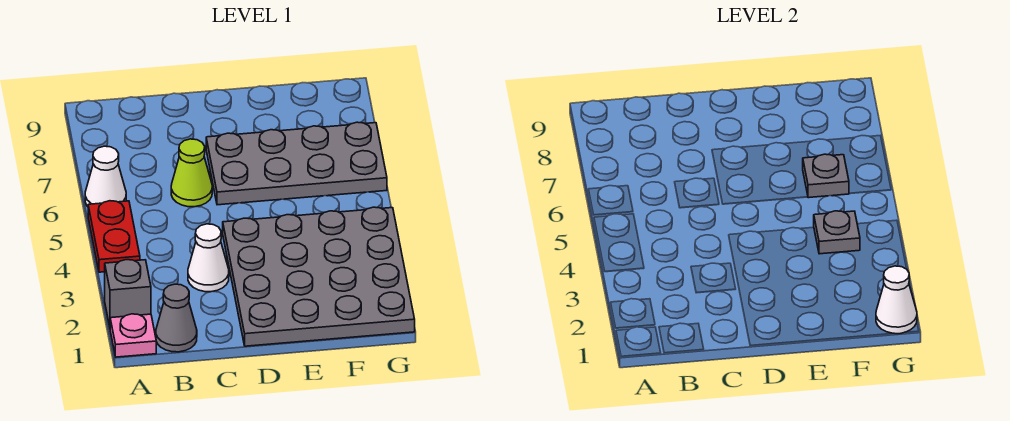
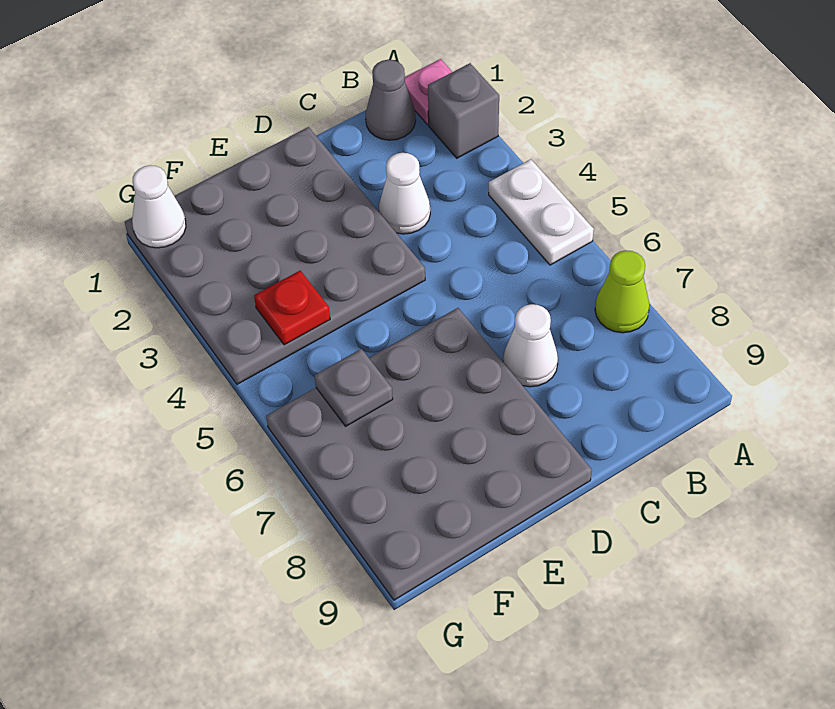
red 1x2 plate [88,201,140,272] -> white 1x2 plate [489,159,594,265]
white 1x1 cone [85,146,126,207] -> white 1x1 cone moved to [503,304,558,387]
lime 1x1 cone [171,139,212,207] -> lime 1x1 cone moved to [595,250,650,333]
grey 2x4 plate [206,122,387,205] -> grey 4x4 plate [266,308,592,600]
grey 1x1 plate [814,211,860,254] -> red 1x1 plate [254,271,330,345]

